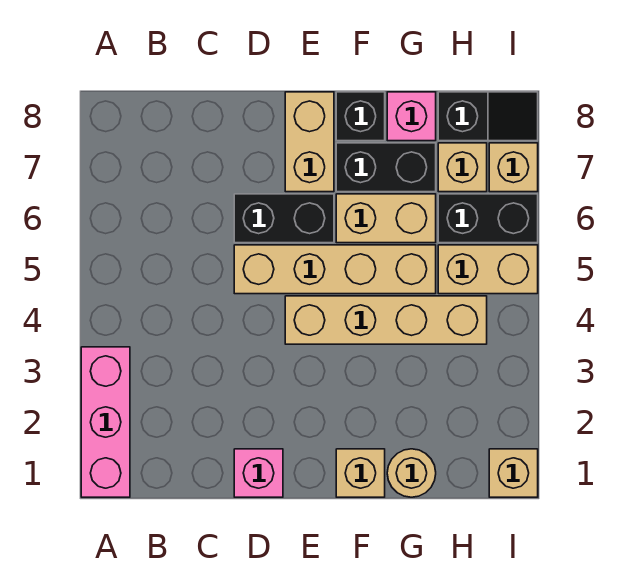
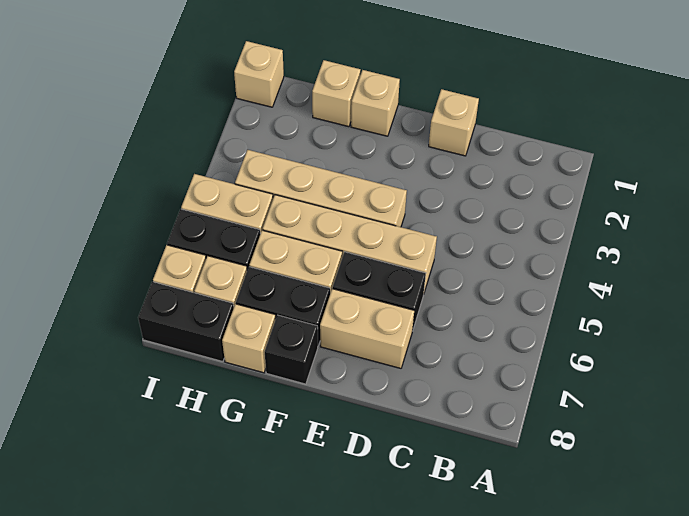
pink 1x3 brick [81,347,130,497] -> none
pink 1x1 brick [234,449,283,497] -> tan 1x1 brick [429,89,479,156]
tan 1x2 brick [285,92,334,192] -> tan 1x2 brick turned to [320,289,414,368]
tan 1x1 round brick [387,449,436,497] -> tan 1x1 brick [312,60,360,127]
pink 1x1 brick [387,92,436,141] -> tan 1x1 brick [222,304,276,373]
black 1x2 slope [438,92,538,141] -> black 1x2 brick [138,282,234,362]

